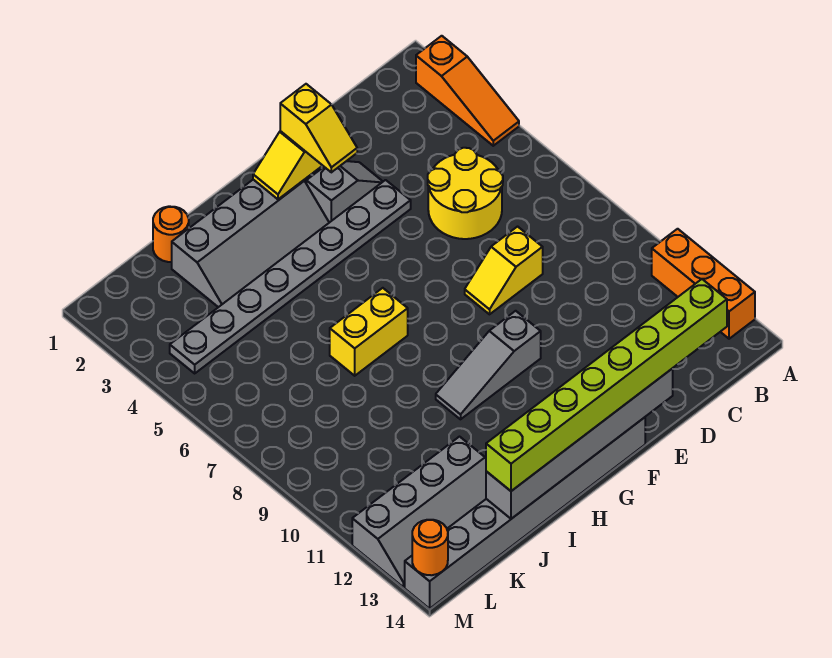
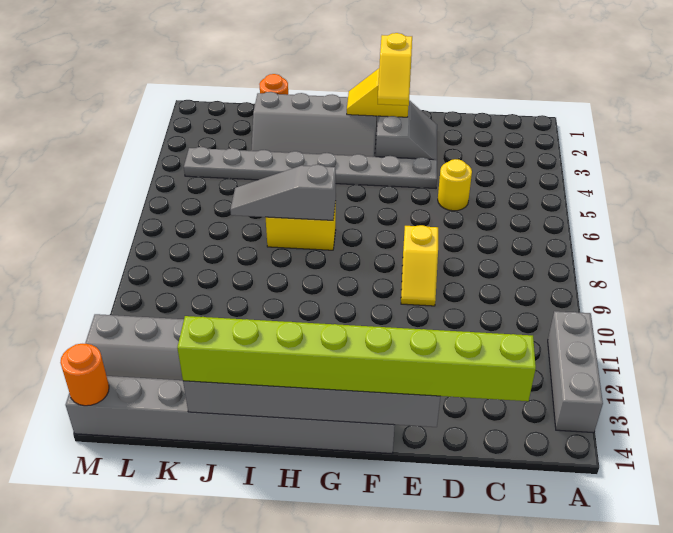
orange 1x3 slope [416,36,519,146] -> none
orange 1x3 brick [652,229,755,339] -> grey 1x3 brick [548,311,603,433]
yellow 2x2 round brick [428,148,503,239] -> yellow 1x1 round brick [438,159,472,211]
yellow 1x2 slope [465,227,543,314] -> yellow 1x2 slope turned to [401,225,438,306]
grey 1x2 slope [306,161,383,223] -> grey 2x2 slope [376,100,437,160]
grey 1x3 slope [436,311,541,419] -> grey 1x3 slope moved to [230,164,336,220]

